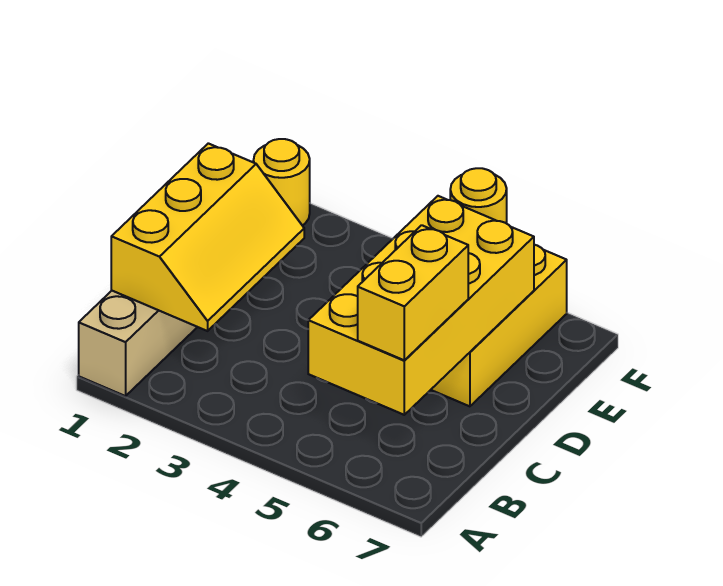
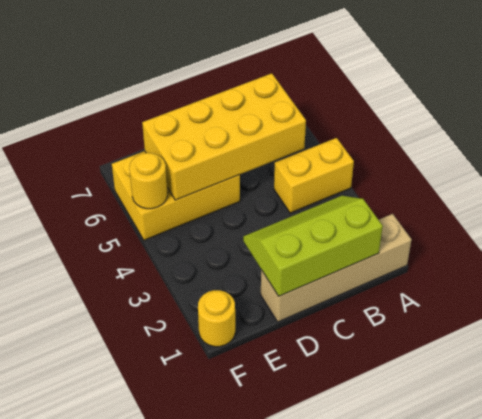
yellow 2x3 slope [111,143,304,331] -> lime 2x3 slope [243,196,383,296]
yellow 1x2 brick [358,225,468,360] -> yellow 1x2 brick moved to [274,138,354,213]

